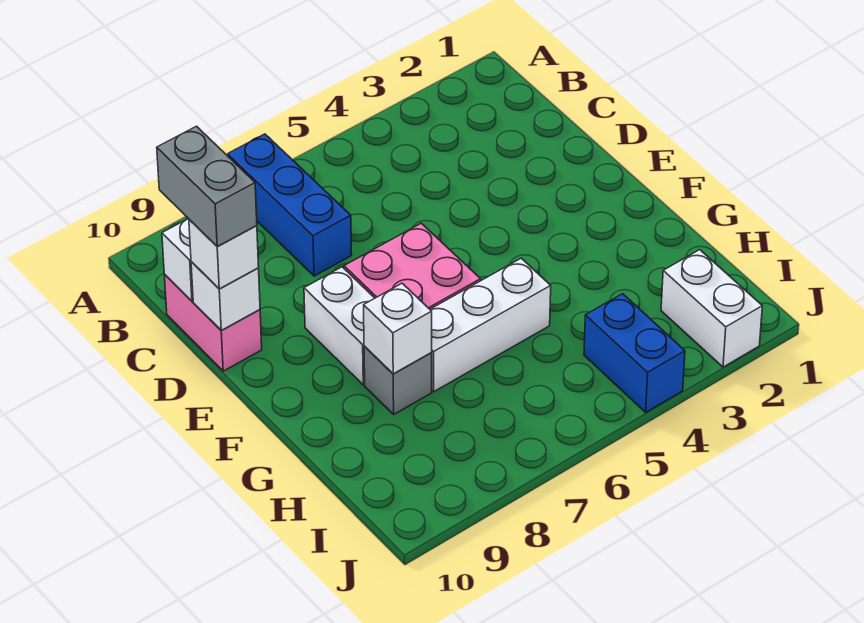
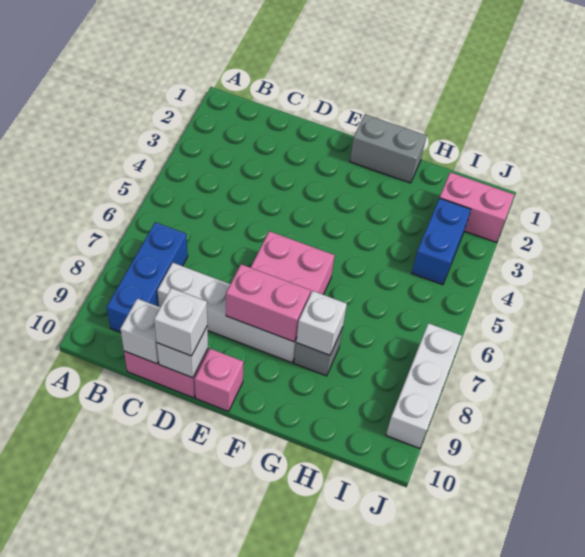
blue 1x3 brick [228,134,352,276] -> blue 1x3 brick turned to [107,222,188,332]
grey 1x2 brick [157,126,257,246] -> grey 1x2 brick moved to [350,114,426,183]
white 1x2 brick [304,267,375,385] -> white 1x4 brick [157,263,297,363]
none -> pink 1x2 brick [226,264,311,342]
none -> pink 1x1 brick [195,349,244,411]
white 1x3 brick [430,258,551,392] -> white 1x3 brick moved to [386,323,462,448]
white 1x2 brick [661,250,762,367] -> pink 1x2 brick [440,172,514,243]
blue 1x2 brick [584,294,685,412] -> blue 1x2 brick turned to [412,198,471,285]

